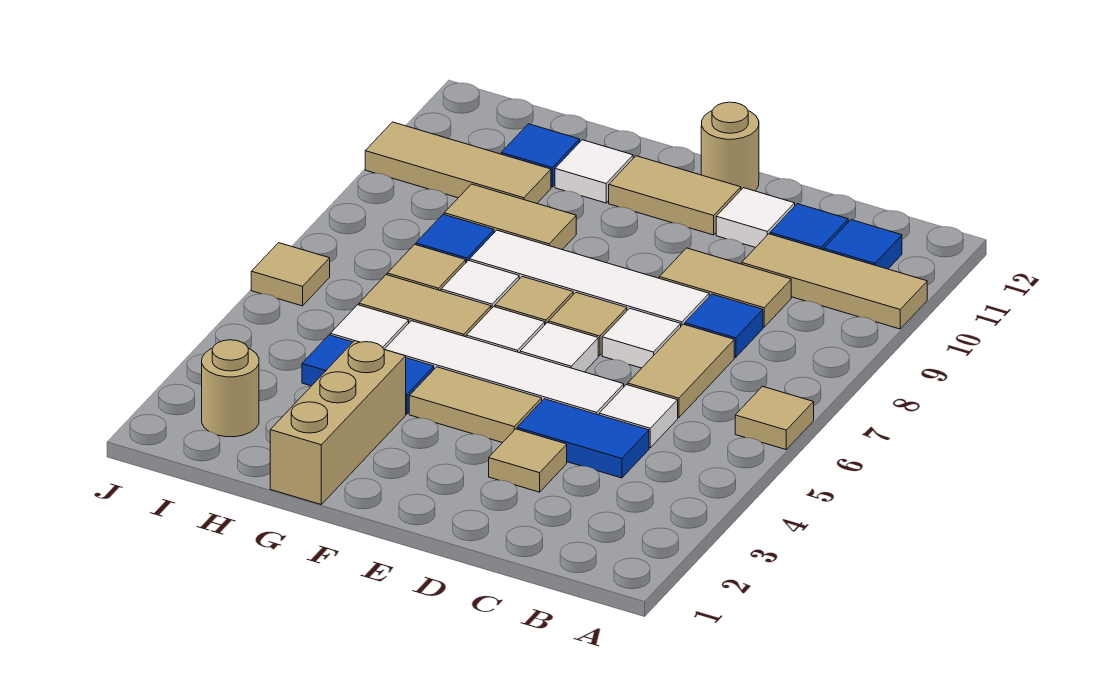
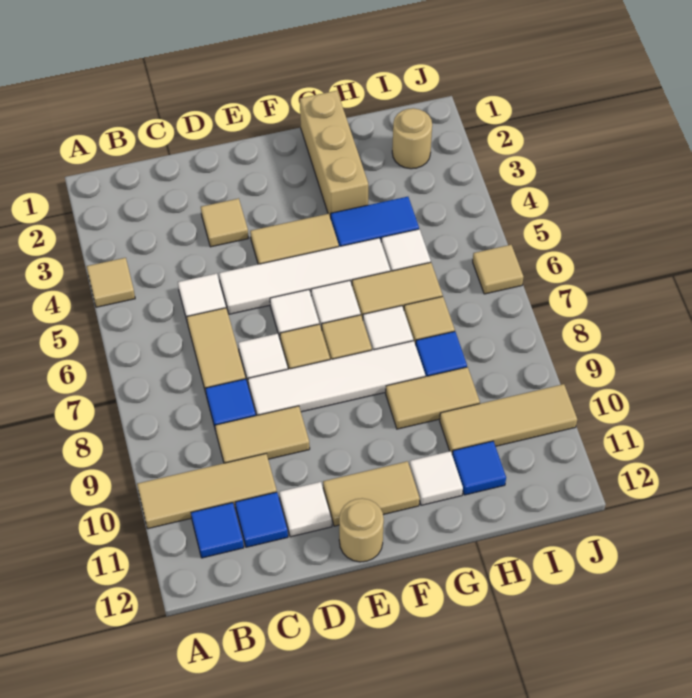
tan 1x1 tile [735,386,814,449] -> tan 1x1 tile moved to [87,258,135,307]
blue 1x2 tile [517,399,649,478] -> none

